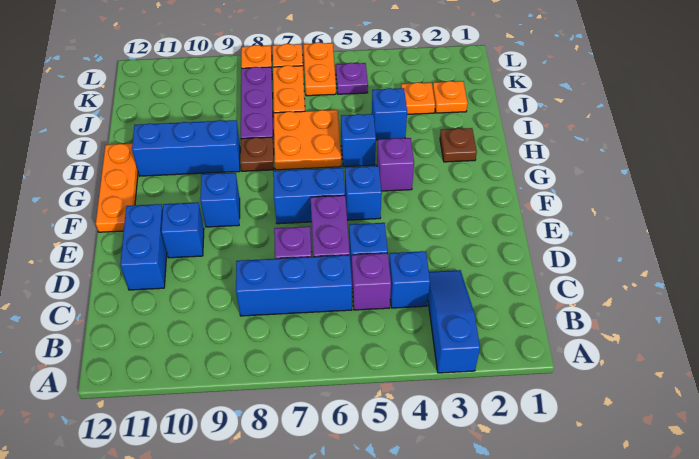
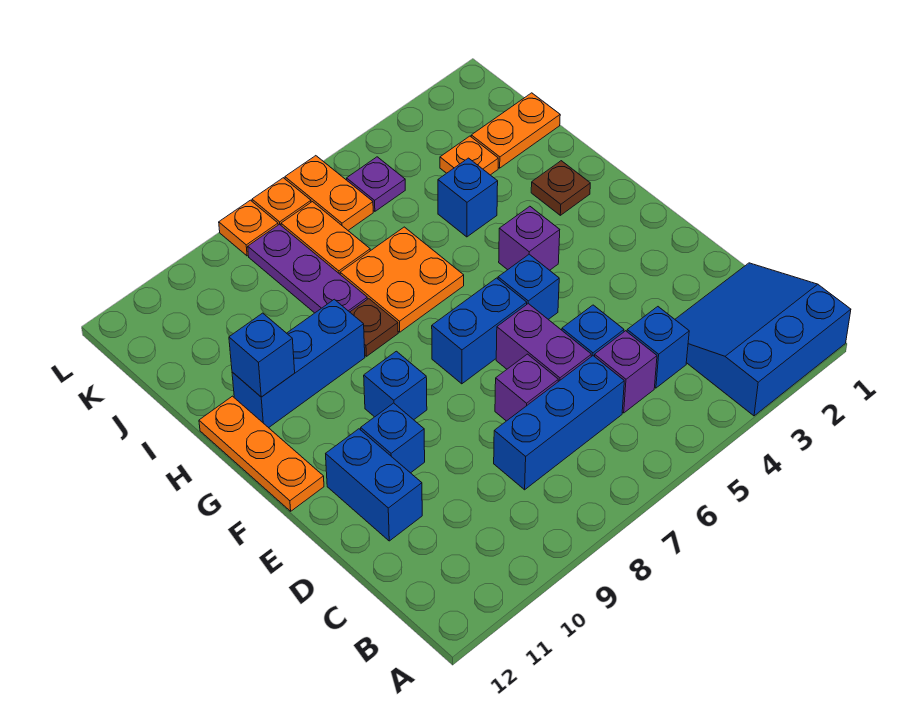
blue 1x3 slope [428,270,480,373] -> blue 3x3 slope [675,263,851,416]
blue 1x1 brick [341,114,376,167] -> blue 1x1 brick moved to [229,313,295,397]
orange 1x1 plate [433,81,468,113] -> orange 1x2 plate [471,93,560,168]

